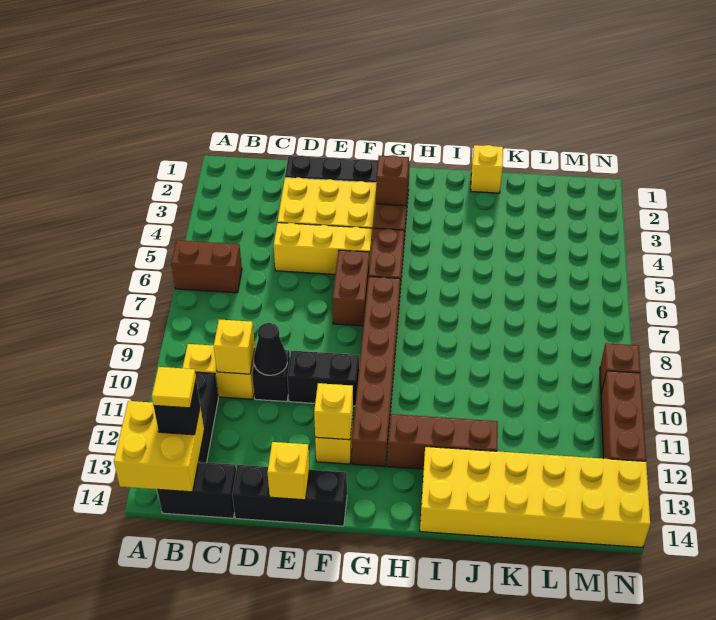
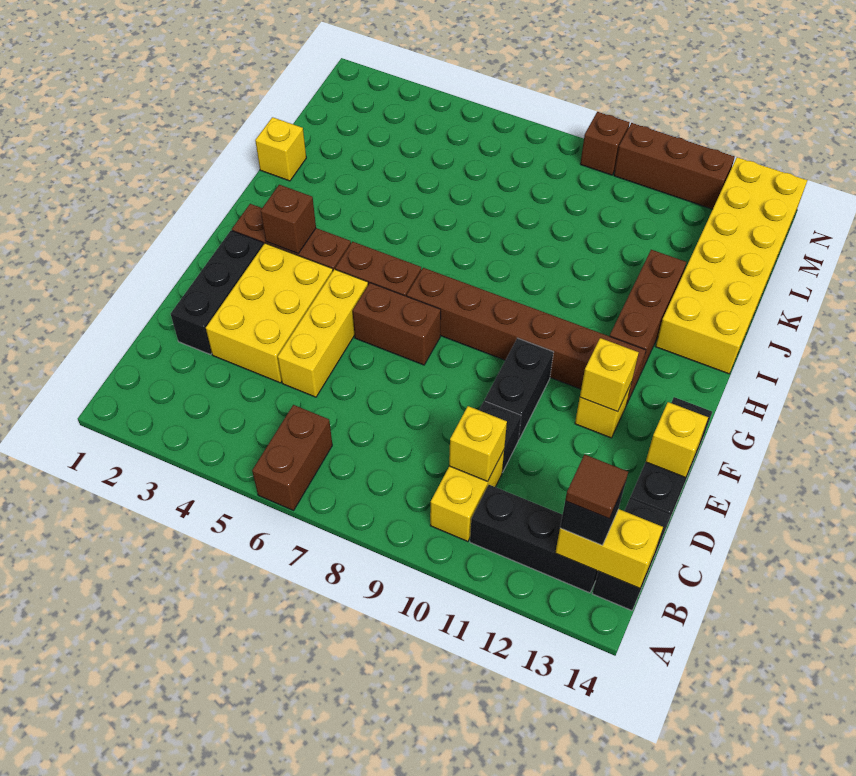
yellow 2x2 brick [114,401,204,492] -> yellow 1x2 brick [555,509,663,588]
yellow 1x1 tile [152,367,196,408] -> brown 1x1 tile [565,454,628,519]
black 1x1 cone [254,323,287,375] -> none

